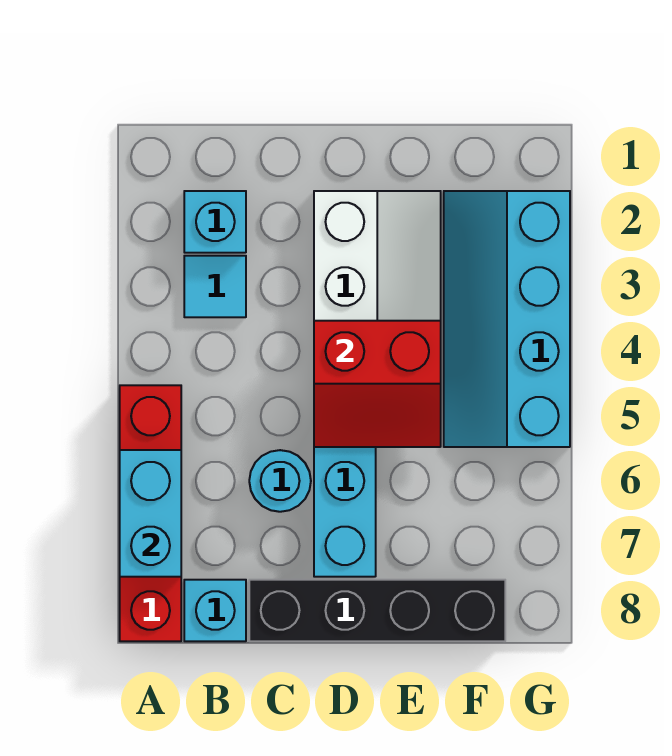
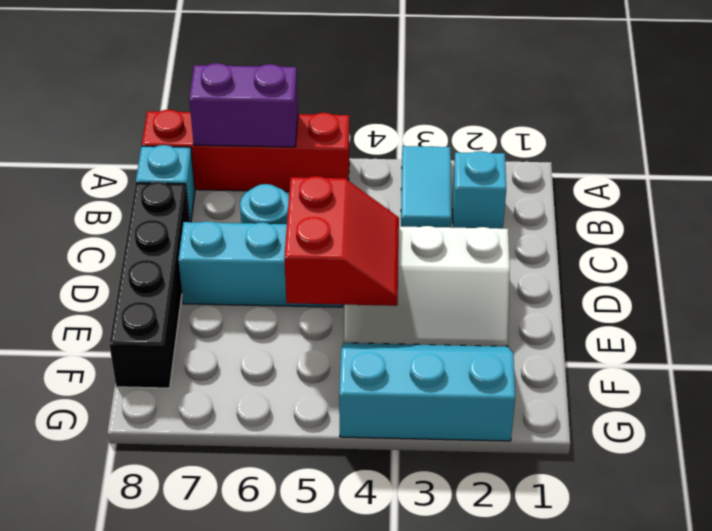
cyan 1x2 brick [120,450,181,577] -> purple 1x2 brick [189,63,298,147]
cyan 1x1 tile [184,256,246,317] -> cyan 1x2 tile [401,146,451,228]
red 2x2 slope [314,321,441,447] -> red 2x2 slope turned to [284,176,399,306]
cyan 2x4 slope [444,191,570,447] -> cyan 2x3 slope [339,343,515,441]

